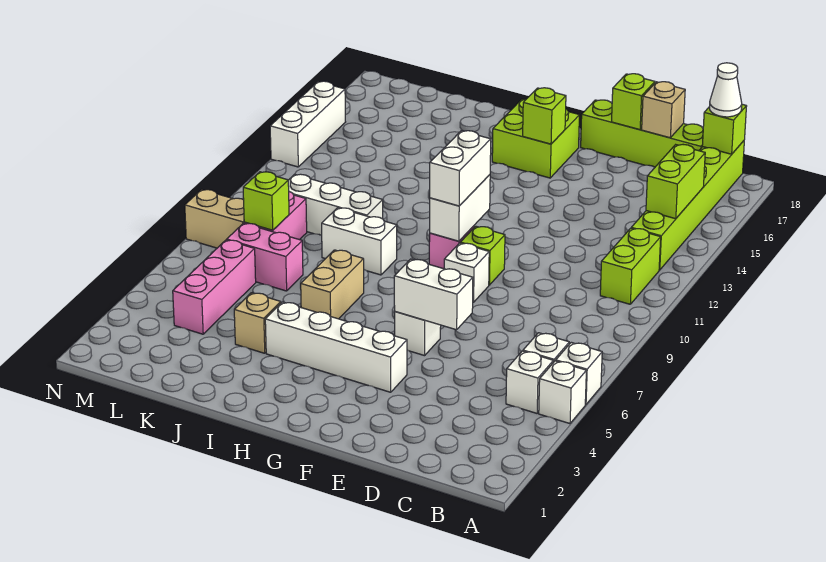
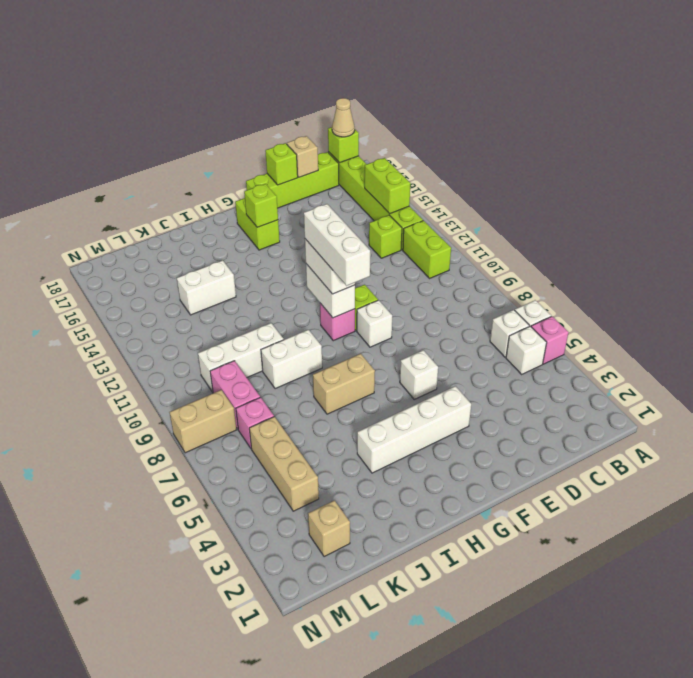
white 1x1 brick [539,361,586,424] -> pink 1x1 brick [531,316,569,364]
white 1x1 cone [709,63,742,117] -> tan 1x1 cone [332,98,355,137]
white 1x2 brick [394,259,473,330] -> white 1x2 brick moved to [177,260,236,315]
lime 2x2 brick [492,99,579,178] -> lime 1x2 brick [235,198,280,250]
tan 1x2 brick [301,250,364,319] -> tan 1x2 brick turned to [313,354,375,414]
tan 1x1 brick [234,293,281,353] -> tan 1x1 brick moved to [308,500,350,557]
pink 1x2 brick [227,223,303,291] -> pink 1x1 brick [236,397,274,448]
pink 1x3 brick [173,240,256,334] -> tan 1x3 brick [249,416,319,511]
lime 1x1 brick [243,172,289,230] -> lime 1x1 brick moved to [369,215,402,258]
white 1x3 brick [270,81,345,167] -> white 1x3 brick moved to [304,204,370,286]

